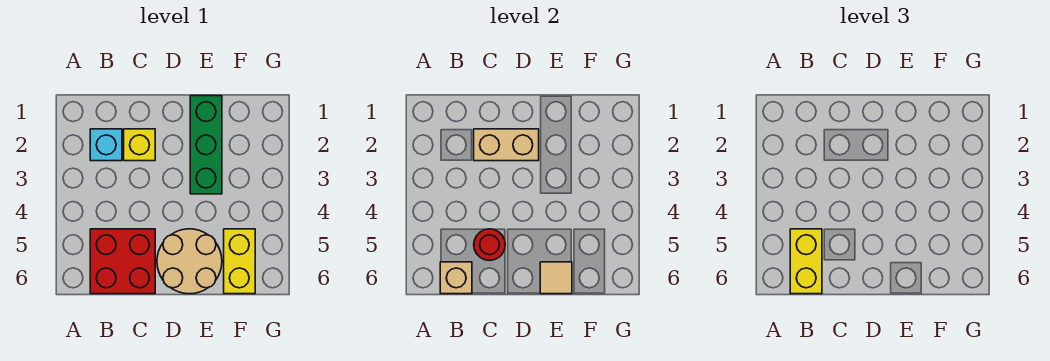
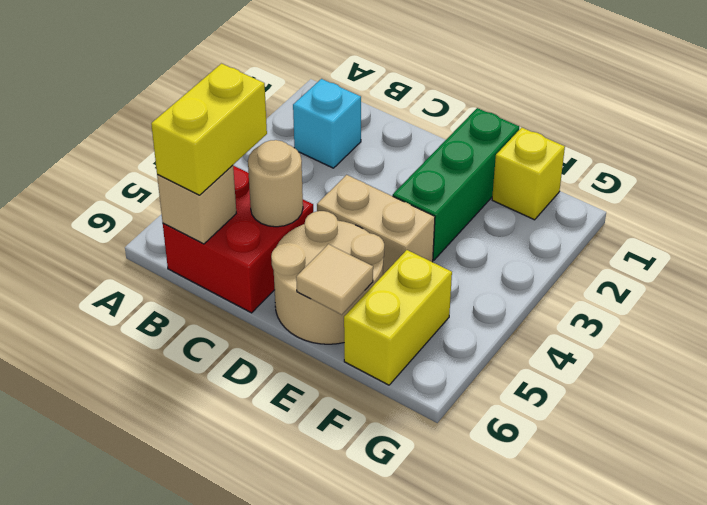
yellow 1x1 brick [124,129,155,161] -> yellow 1x1 brick moved to [492,128,565,220]
tan 1x2 brick [474,129,539,161] -> tan 1x2 brick moved to [317,175,435,275]
red 1x1 round brick [474,229,505,261] -> tan 1x1 round brick [248,140,303,227]

